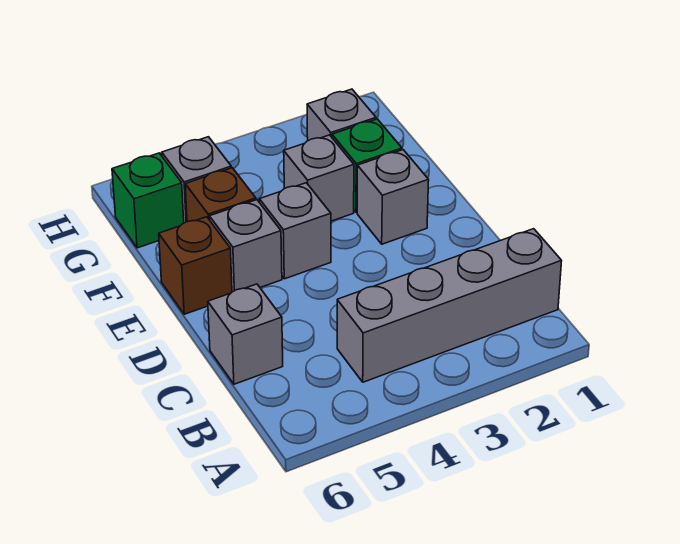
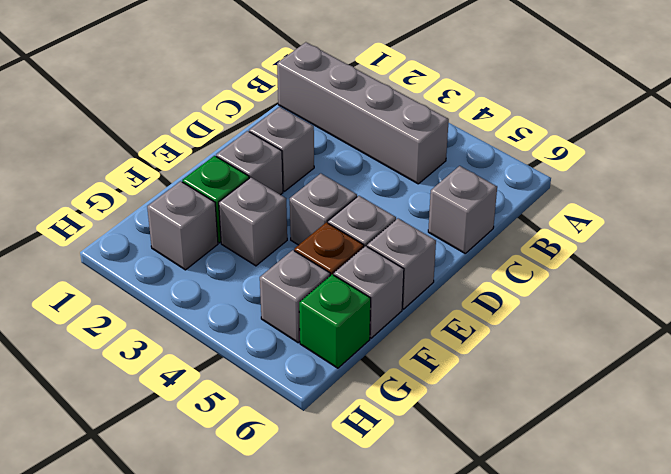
none -> grey 1x1 brick [249,107,314,191]
brown 1x1 brick [159,217,232,314] -> grey 1x1 brick [367,218,436,309]
none -> grey 1x1 brick [334,246,404,338]

